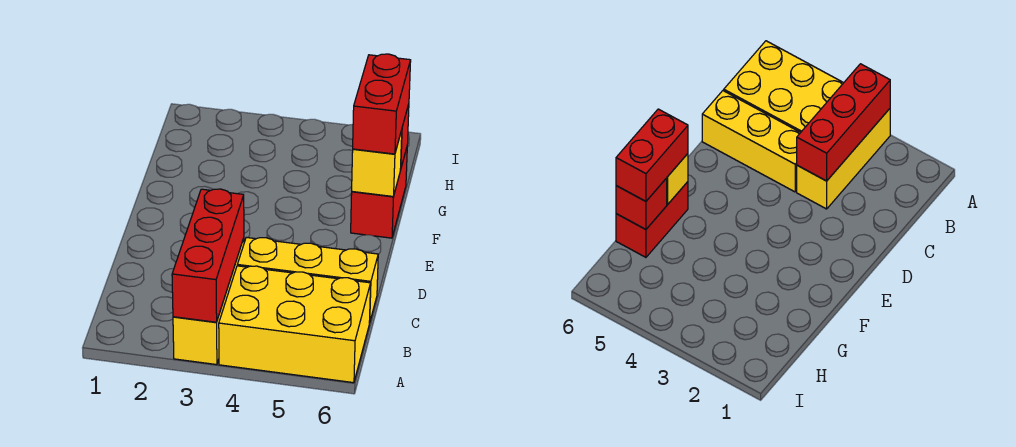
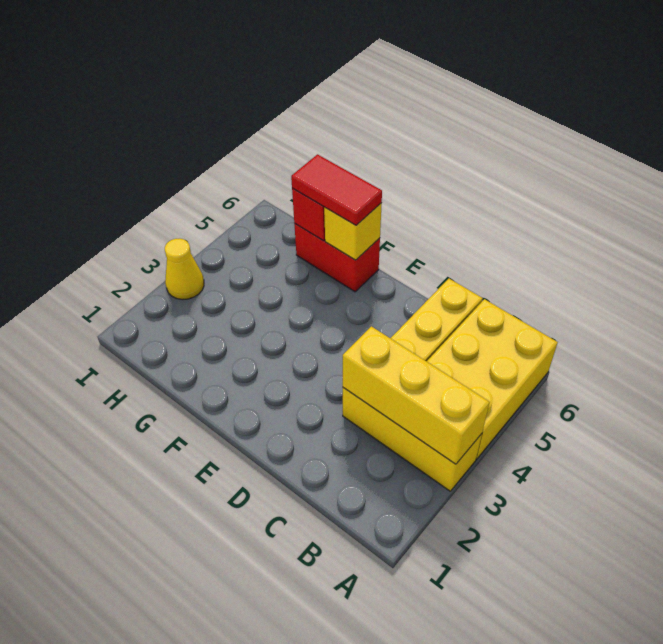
red 1x3 brick [172,189,244,322] -> yellow 1x3 brick [343,326,489,464]
red 1x2 brick [353,54,411,154] -> red 1x2 tile [291,154,382,225]
none -> yellow 1x1 cone [165,239,204,300]

